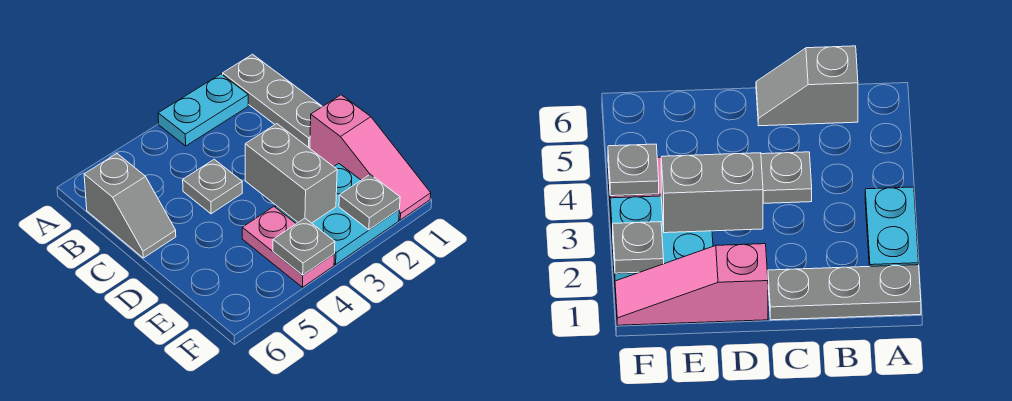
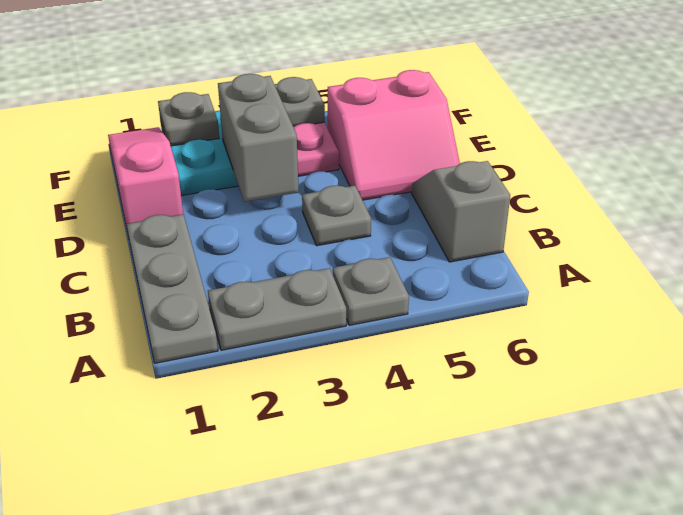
cyan 1x2 plate [158,74,248,146] -> grey 1x2 plate [208,268,346,350]
none -> grey 1x1 plate [333,257,409,325]
none -> pink 2x2 slope [328,70,460,200]

